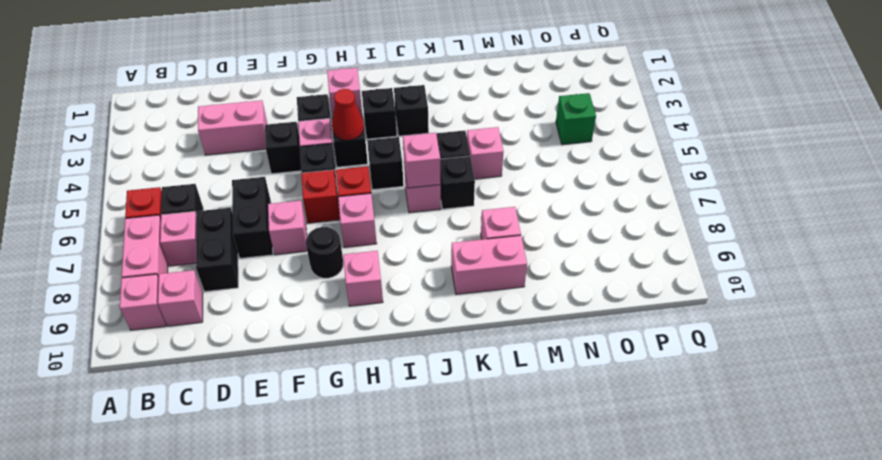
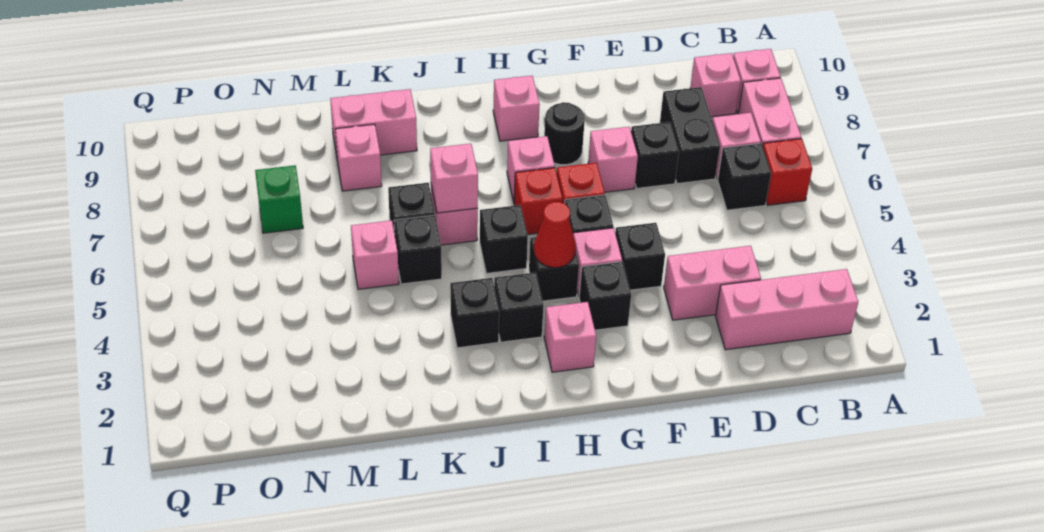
none -> pink 1x3 brick [716,269,858,350]
black 1x2 brick [232,177,273,258] -> black 1x1 brick [631,122,679,188]
green 1x1 brick [556,93,596,145] -> green 1x1 brick moved to [255,165,303,233]

